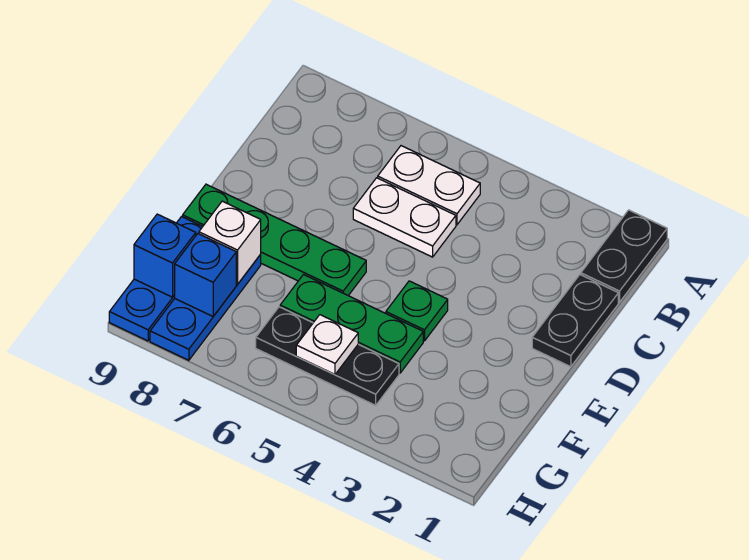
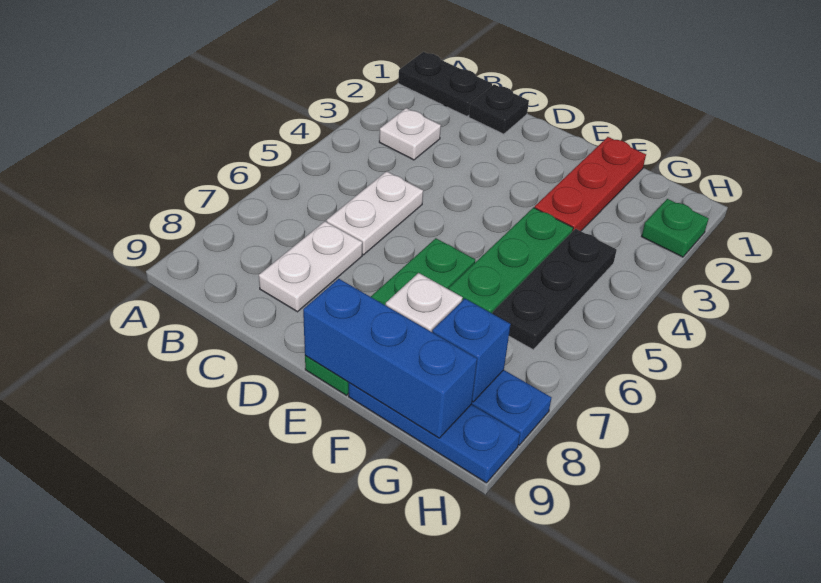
white 1x2 plate [378,146,480,225] -> white 1x2 plate moved to [259,221,362,312]
black 1x2 plate [532,275,618,367] -> black 1x1 plate [469,84,529,134]
green 1x1 plate [386,281,448,341] -> green 1x1 plate moved to [642,199,709,257]
none -> red 1x3 plate [534,137,646,231]
white 1x1 plate [296,315,358,375] -> white 1x1 plate moved to [379,108,441,160]
blue 1x1 brick [134,214,196,297] -> blue 1x3 brick [303,279,477,438]

